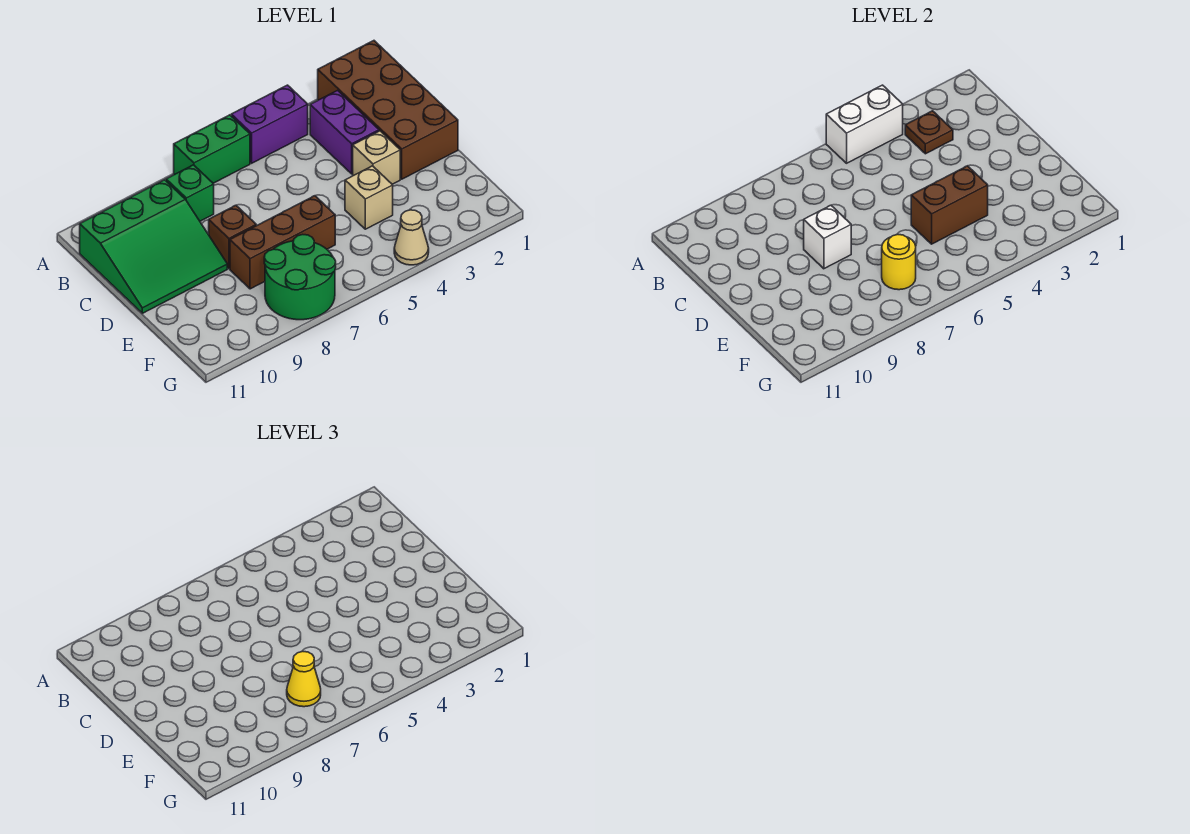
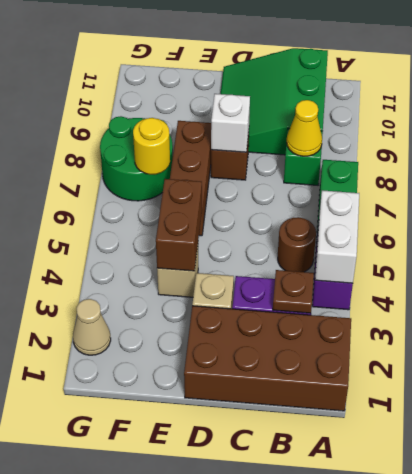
none -> brown 1x1 round brick [278,217,316,272]
yellow 1x1 cone [287,651,321,707] -> yellow 1x1 cone moved to [287,100,322,156]
tan 1x1 cone [394,210,429,265] -> tan 1x1 cone moved to [73,299,111,355]

